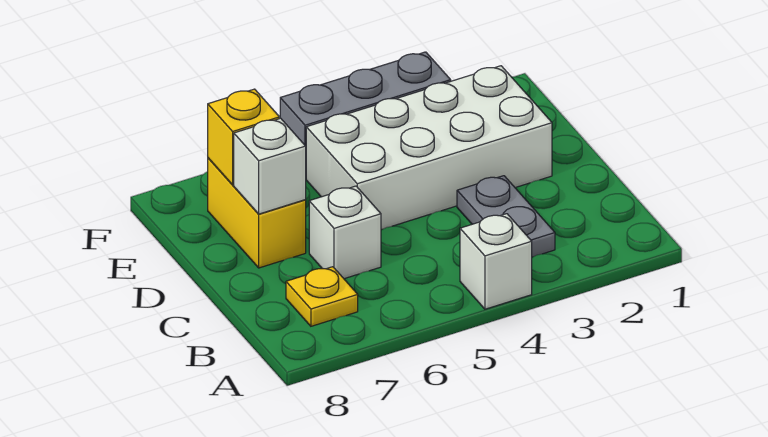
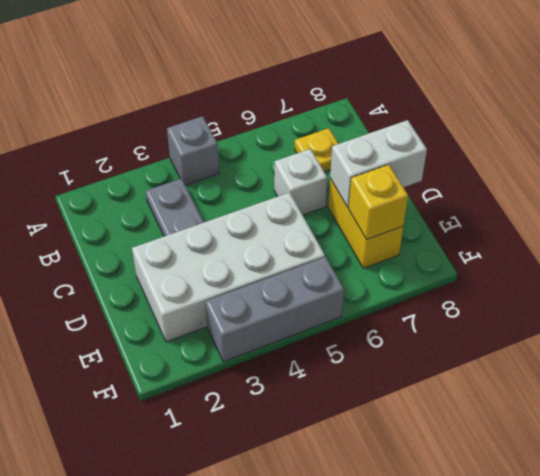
white 1x1 brick [460,214,532,309] -> grey 1x1 brick [167,116,219,185]
white 1x1 brick [234,118,306,214] -> white 1x2 brick [330,120,427,207]

